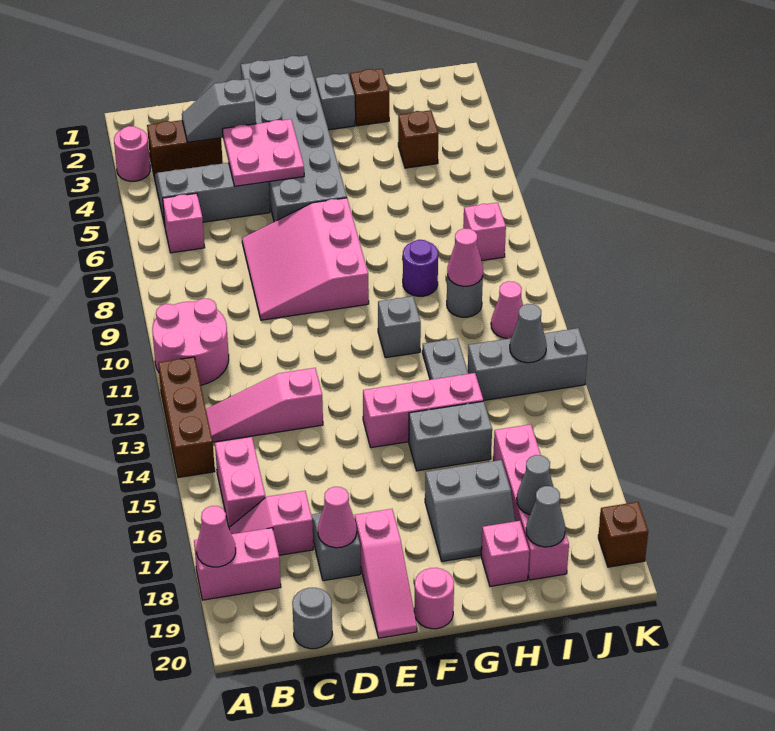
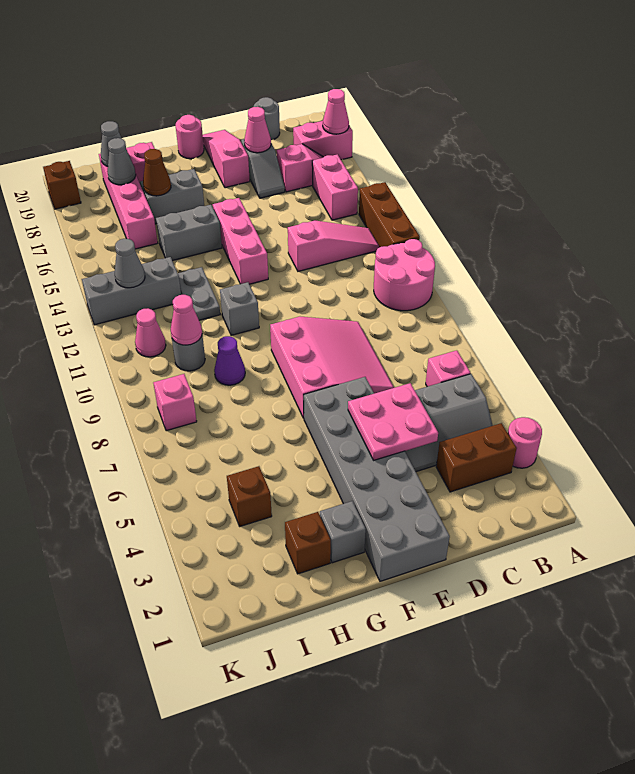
grey 1x2 slope [182,79,256,142] -> none
pink 1x3 brick [363,373,483,448] -> pink 1x3 brick turned to [213,198,268,284]
purple 1x1 round brick [403,240,438,296] -> purple 1x1 cone [214,336,245,385]
none -> brown 1x1 cone [143,149,171,196]

